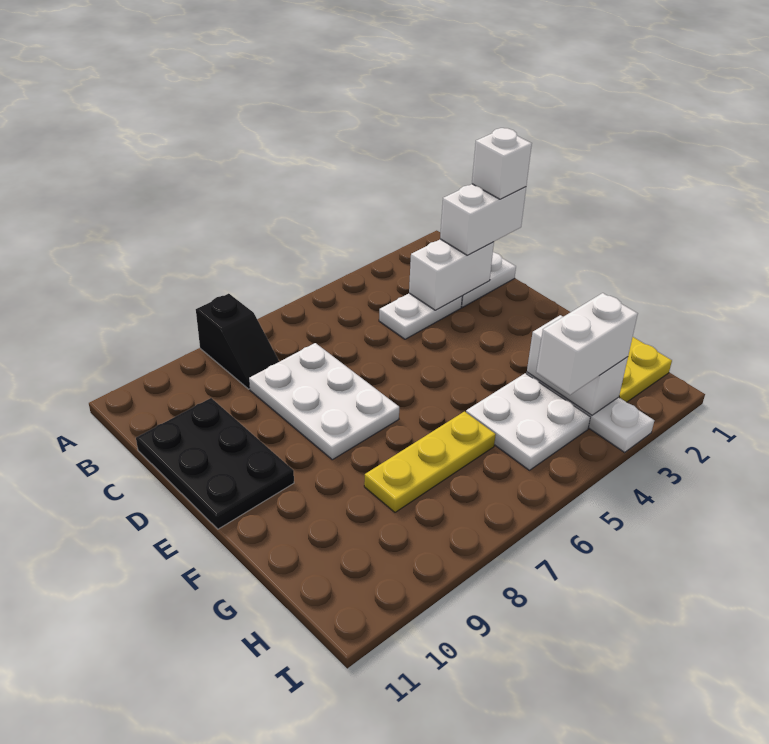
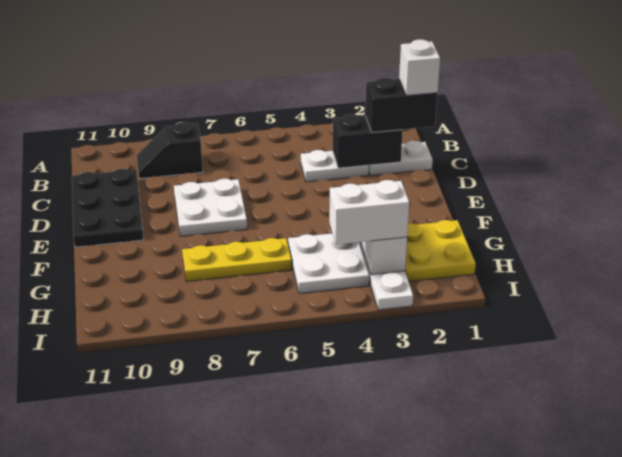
black 1x2 slope [196,294,279,389] -> black 1x2 slope turned to [137,122,203,179]
white 1x2 brick [440,184,526,255] -> black 1x2 brick [365,77,438,132]
white 1x2 brick [409,239,494,310] -> black 1x2 brick [333,114,403,168]
white 2x3 plate [249,343,399,460] -> white 2x2 plate [174,179,247,236]

